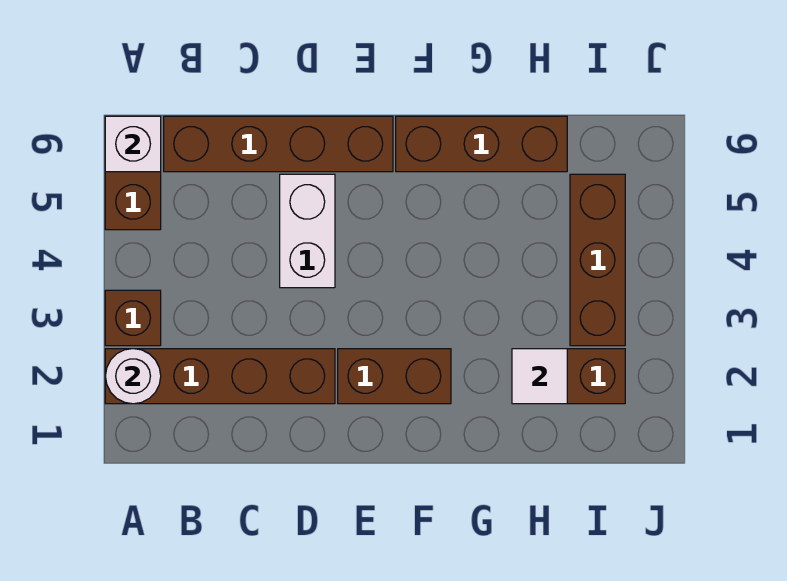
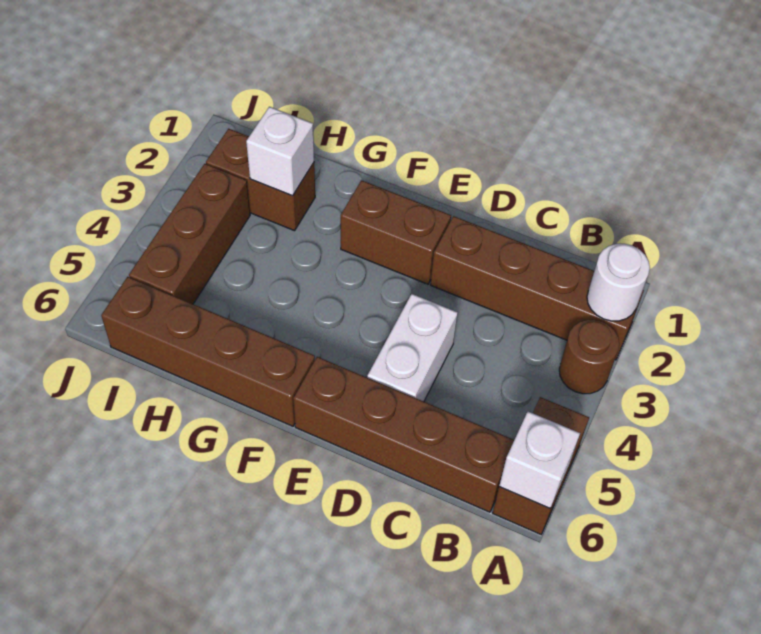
brown 1x1 brick [105,290,161,346] -> brown 1x1 round brick [559,319,619,394]
brown 1x3 brick [396,116,567,172] -> brown 1x4 brick [101,277,315,426]
white 1x1 tile [512,349,567,404] -> white 1x1 brick [246,107,314,196]

